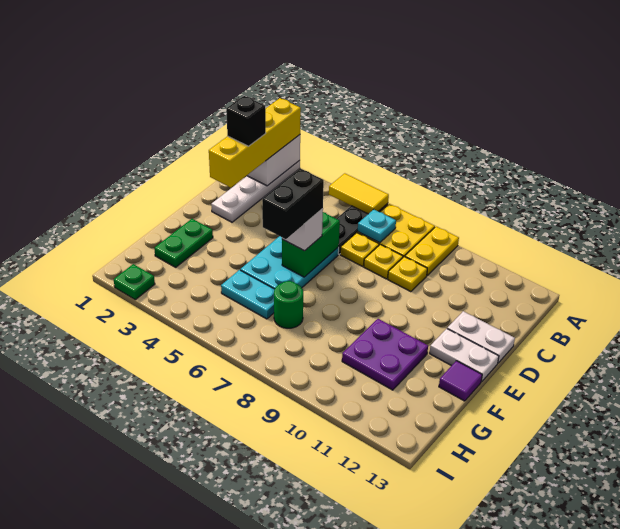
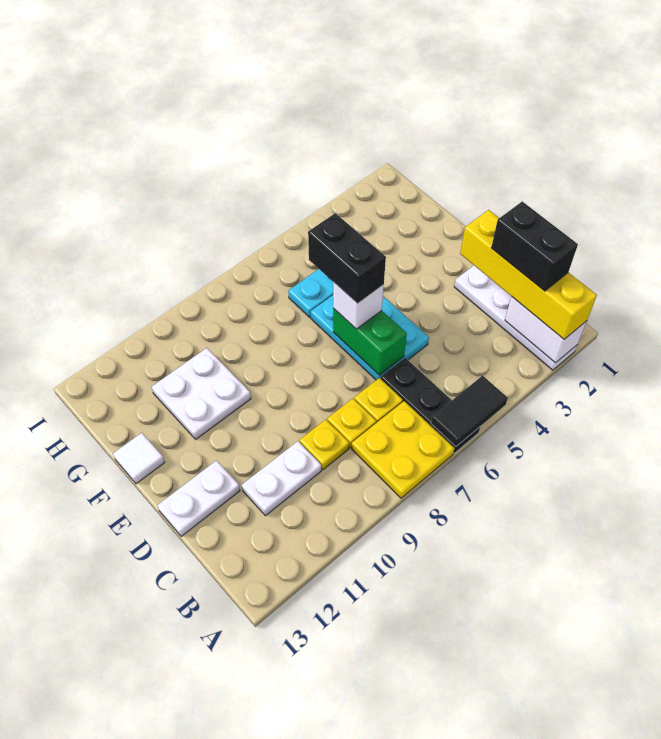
yellow 1x2 tile [329,173,389,214] -> black 1x2 tile [431,376,508,446]
yellow 1x2 plate [405,227,459,275] -> none
cyan 1x1 plate [358,209,396,243] -> none
black 1x1 brick [226,96,266,146] -> black 1x2 brick [491,201,578,291]
white 1x2 plate [430,329,499,382] -> white 1x2 plate moved to [242,441,321,516]
green 1x2 plate [154,219,213,267] -> none
purple 2x2 plate [342,319,428,390] -> white 2x2 plate [152,348,251,439]
purple 1x1 tile [439,361,482,401] -> white 1x1 tile [113,433,165,484]
green 1x1 round brick [274,281,303,328] -> none
green 1x1 plate [114,264,155,300] -> none

